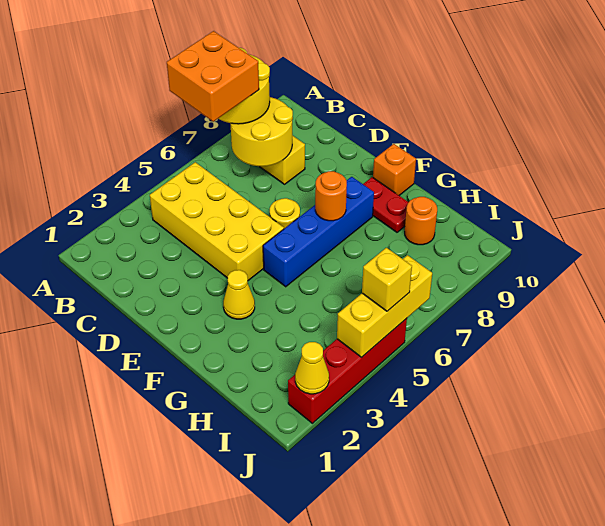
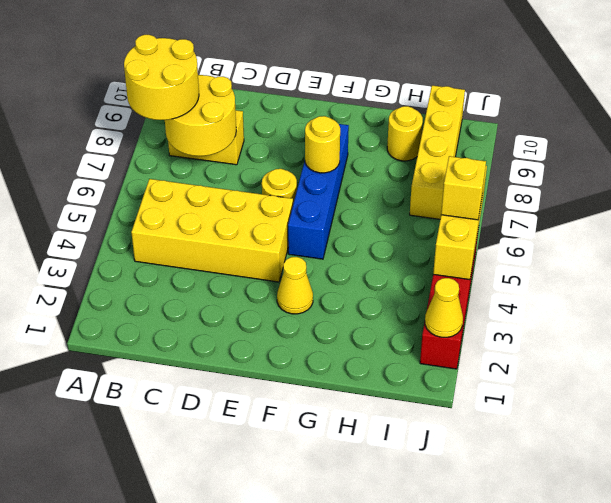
orange 2x2 brick [167,31,259,122] -> none
orange 1x1 round brick [315,171,347,221] -> yellow 1x1 round brick [305,116,340,173]
red 1x2 plate [363,177,409,232] -> none
orange 1x1 brick [373,144,416,195] -> none
orange 1x1 round brick [405,197,437,245] -> yellow 1x1 round brick [387,106,423,161]
none -> yellow 1x4 brick [410,85,465,219]

